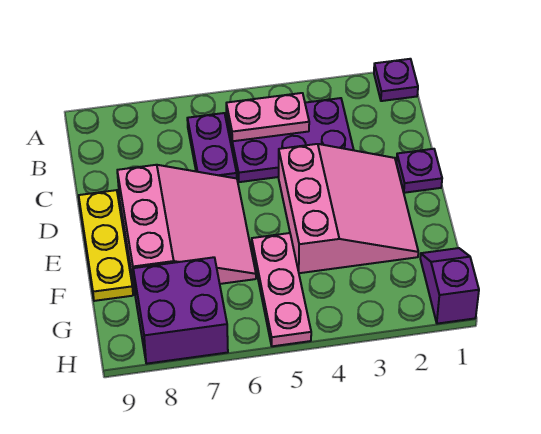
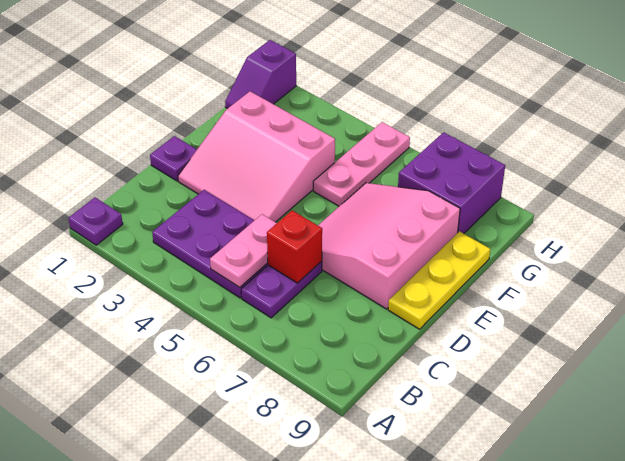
pink 1x2 plate [226,93,309,141] -> pink 1x2 plate turned to [210,214,277,287]
none -> red 1x1 brick [267,210,322,283]
pink 3x3 slope [279,144,418,273] -> pink 3x3 slope turned to [178,91,335,222]

